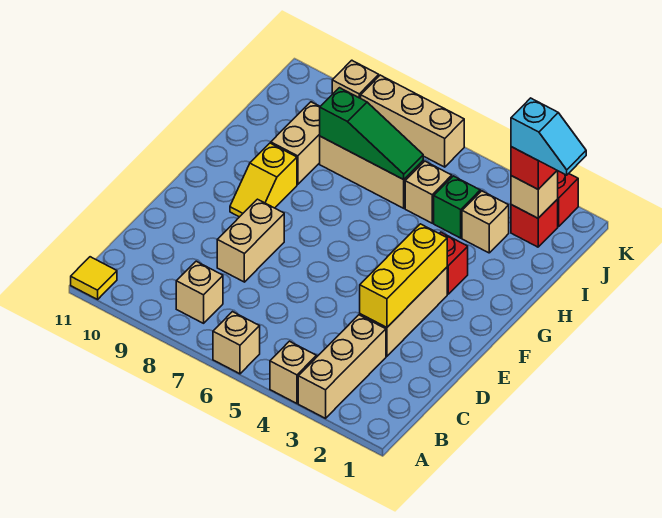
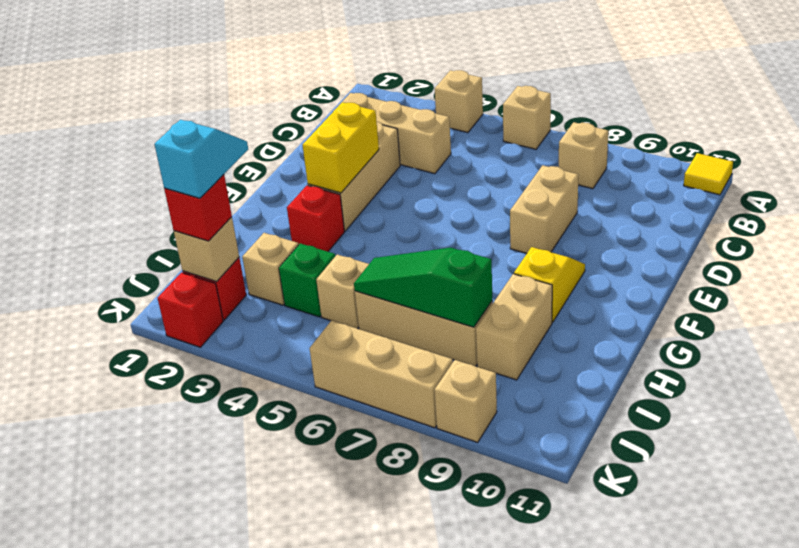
tan 1x3 brick [298,315,386,418] -> tan 1x3 brick turned to [338,93,451,174]
yellow 1x3 brick [360,224,447,328] -> yellow 1x2 brick [302,102,379,193]
cyan 1x2 slope [511,98,586,175] -> cyan 1x2 slope turned to [154,120,248,198]

